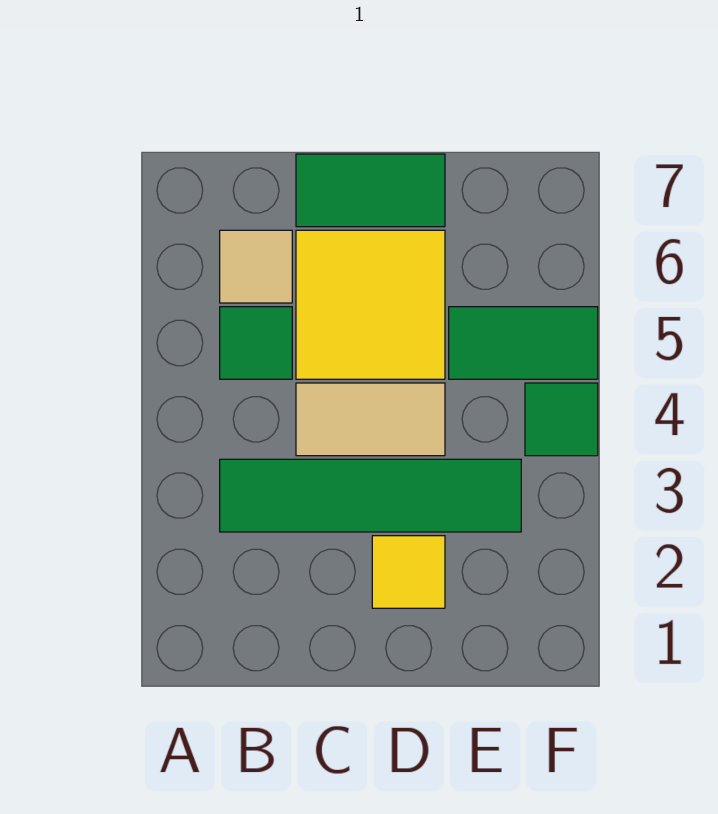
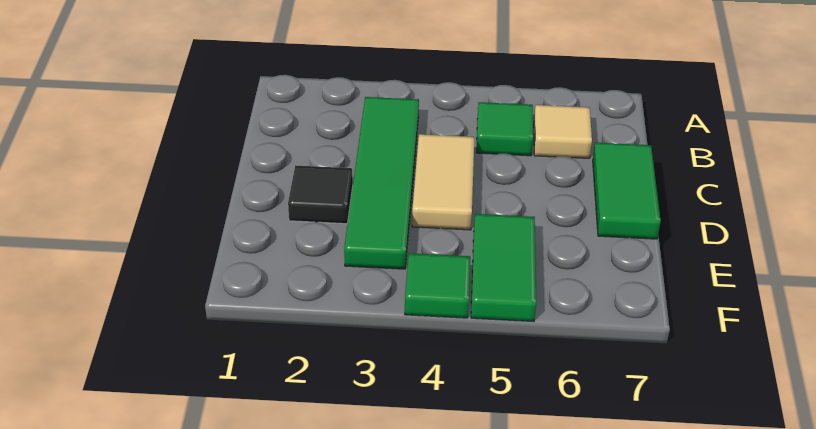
yellow 2x2 tile [296,230,445,379] -> none
yellow 1x1 tile [372,536,445,608] -> black 1x1 tile [288,165,353,224]

